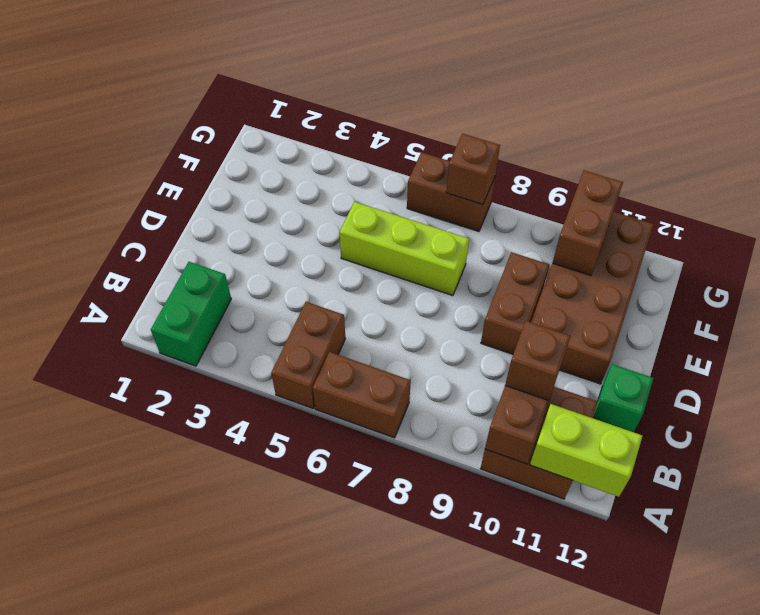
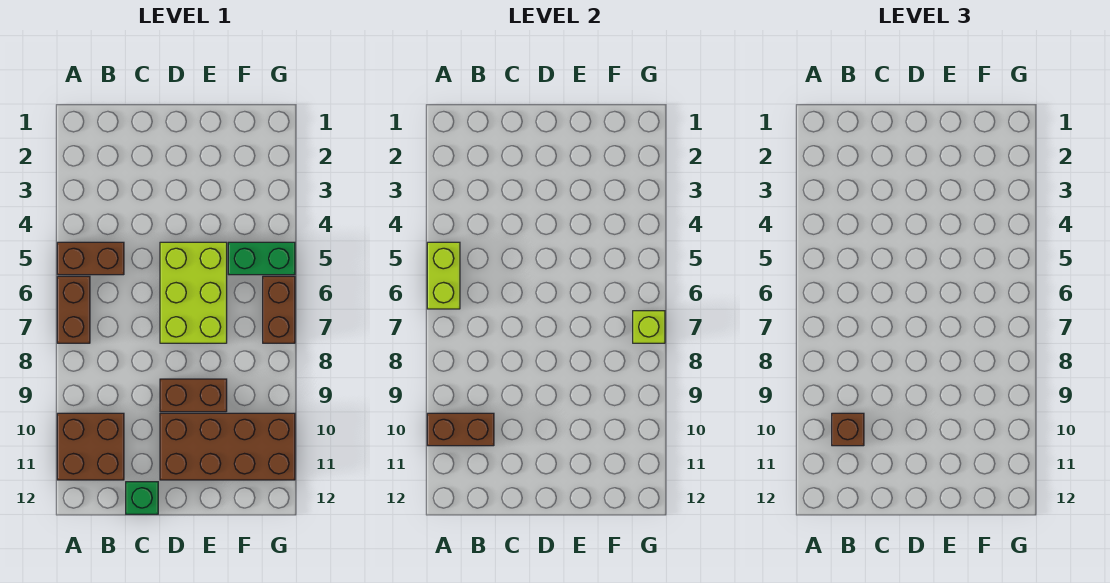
green 1x2 brick [151,262,231,366] -> green 1x2 brick moved to [228,242,295,275]
lime 1x2 brick [530,404,642,497] -> lime 1x2 brick moved to [427,242,460,309]
lime 1x3 brick [340,202,469,296] -> lime 2x3 brick [160,242,227,343]
brown 1x2 brick [553,170,623,275] -> none
brown 1x1 brick [446,134,500,204] -> lime 1x1 brick [633,311,665,343]

